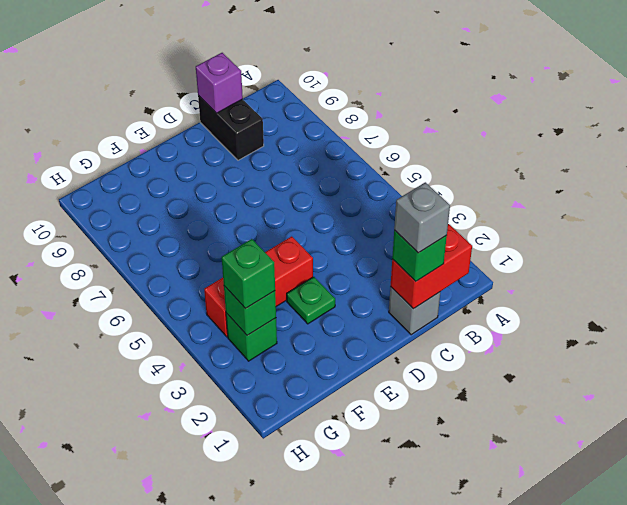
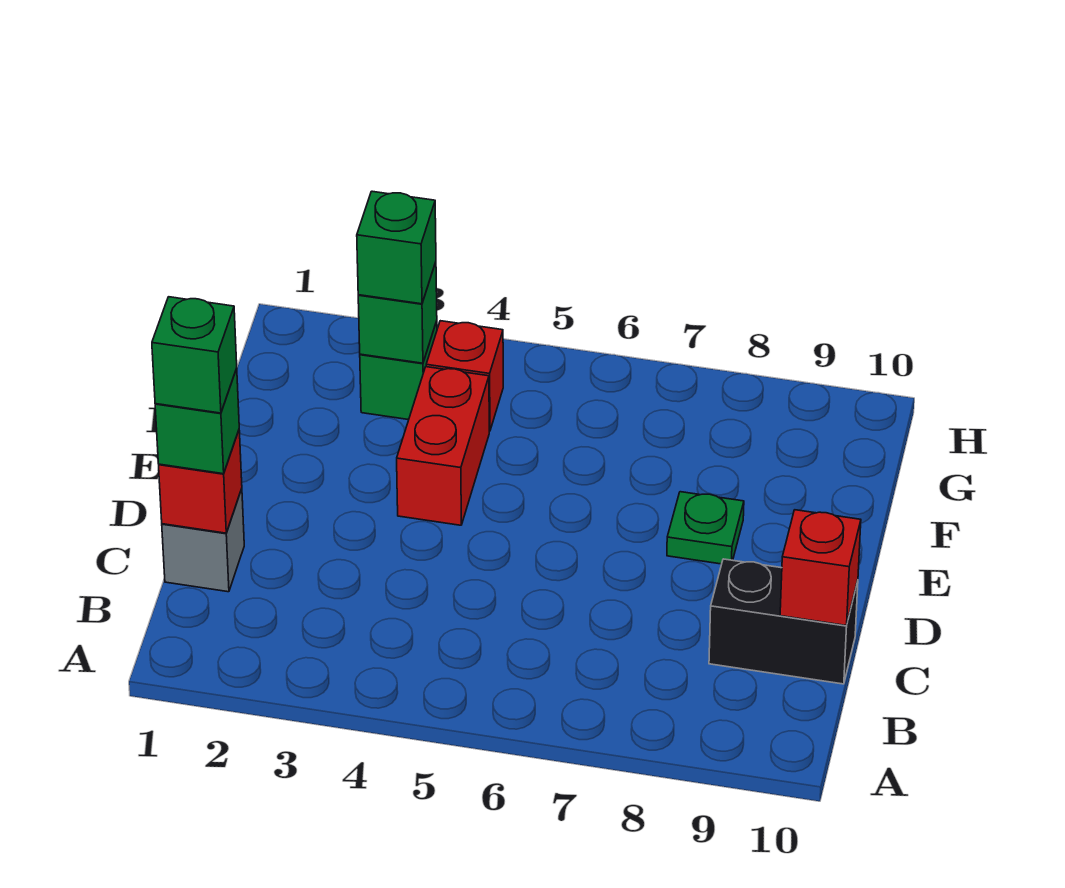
red 1x2 brick [390,224,472,309] -> red 1x1 brick [159,431,242,533]
grey 1x1 brick [394,182,450,253] -> green 1x1 brick [152,297,237,413]
purple 1x1 brick [196,53,243,113] -> red 1x1 brick [780,510,861,626]
green 1x1 plate [287,277,335,324] -> green 1x1 plate moved to [667,492,744,564]

